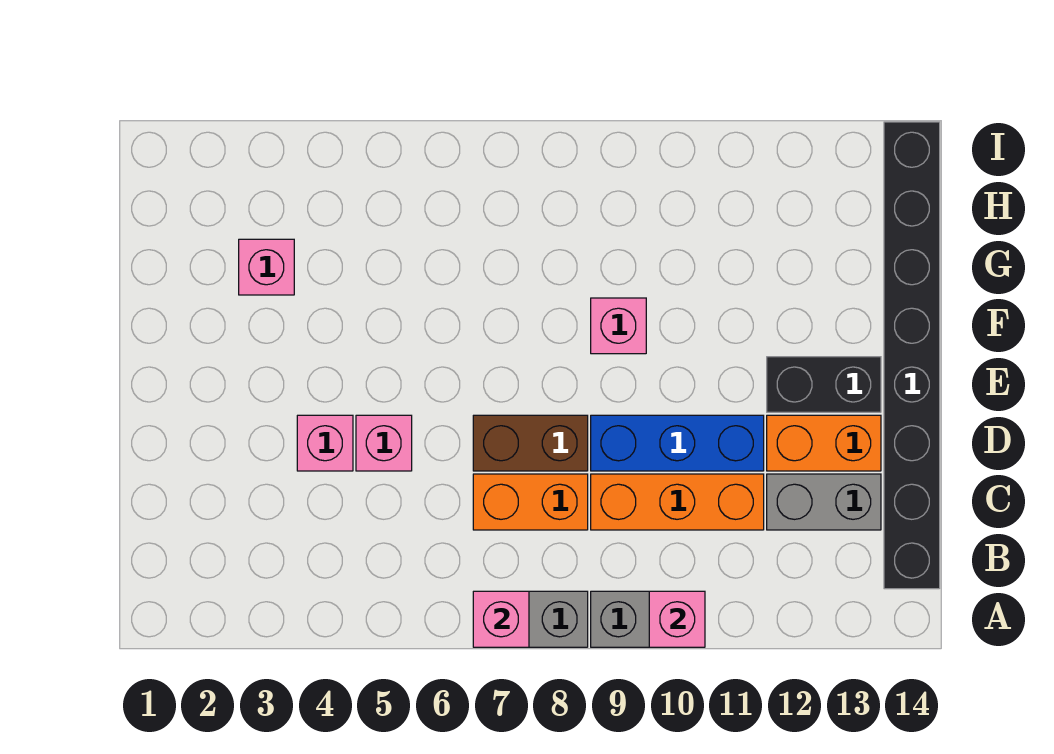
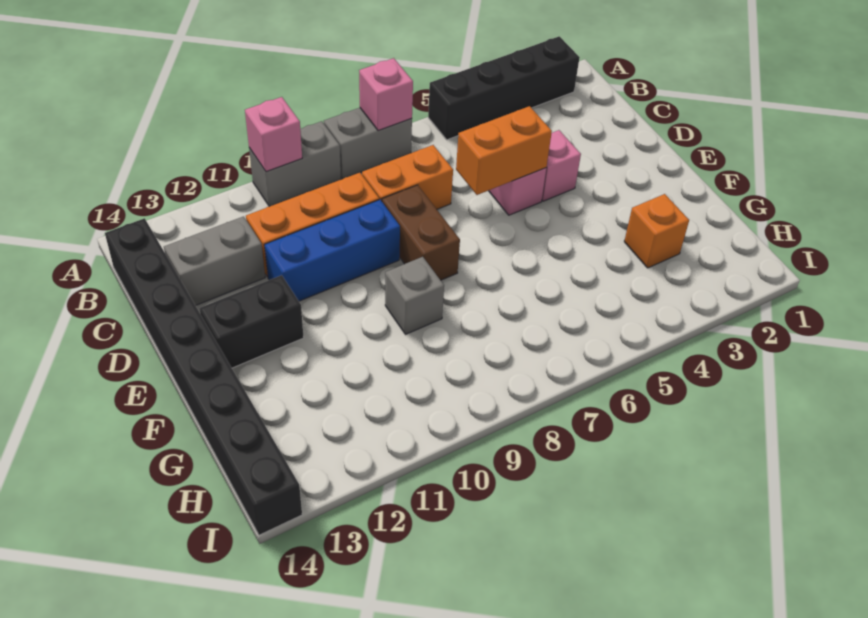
none -> black 1x4 brick [428,36,580,140]
brown 1x2 brick [473,415,588,471] -> brown 1x2 brick turned to [382,185,460,280]
orange 1x2 brick [767,415,881,471] -> orange 1x2 brick moved to [456,106,552,195]
pink 1x1 brick [591,298,646,354] -> grey 1x1 brick [385,257,444,334]
pink 1x1 brick [239,239,294,295] -> orange 1x1 brick [624,194,689,268]

